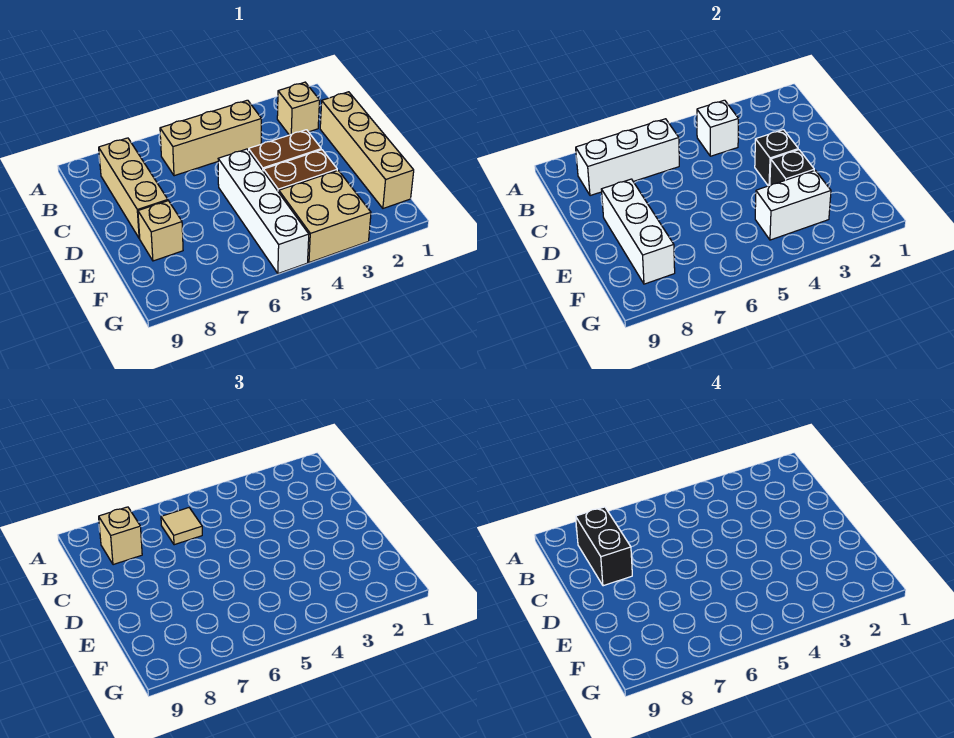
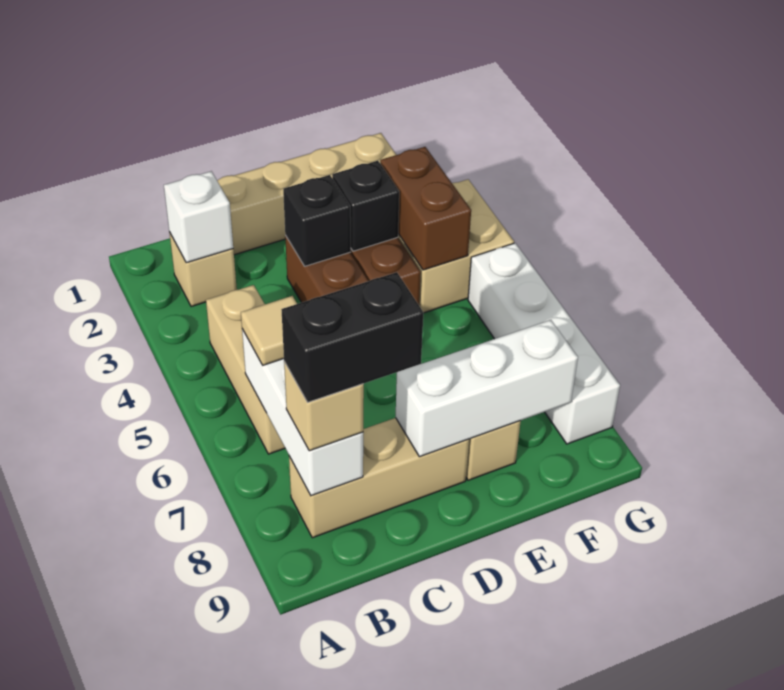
white 1x1 brick [697,100,739,156] -> white 1x1 brick moved to [164,171,233,263]
white 1x4 brick [218,149,309,274] -> white 1x4 brick turned to [468,243,620,444]
white 1x2 brick [755,170,831,240] -> brown 1x2 brick [380,147,471,270]

